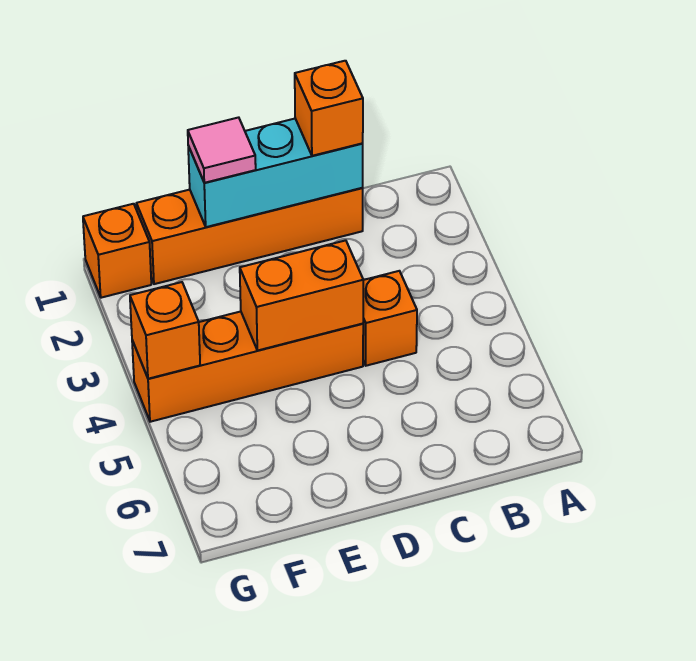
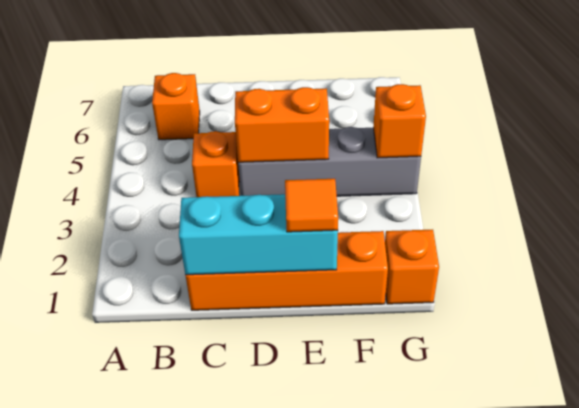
orange 1x1 brick [295,61,363,156] -> orange 1x1 brick moved to [152,73,200,140]
orange 1x4 brick [132,311,363,422] -> grey 1x4 brick [238,127,421,196]
pink 1x1 tile [188,117,256,183] -> orange 1x1 tile [285,179,338,232]

